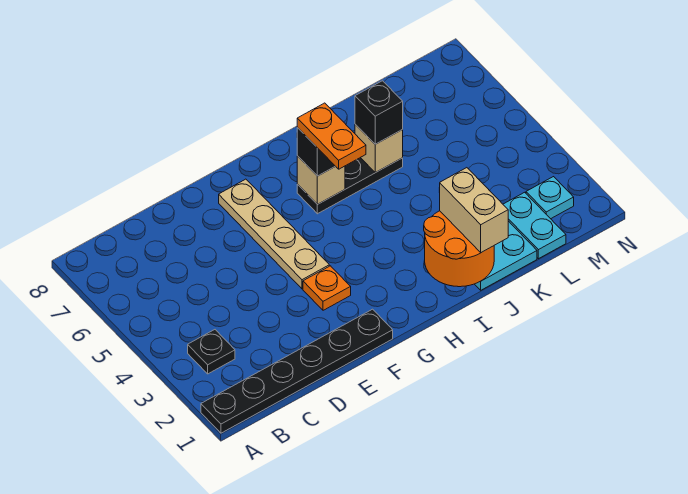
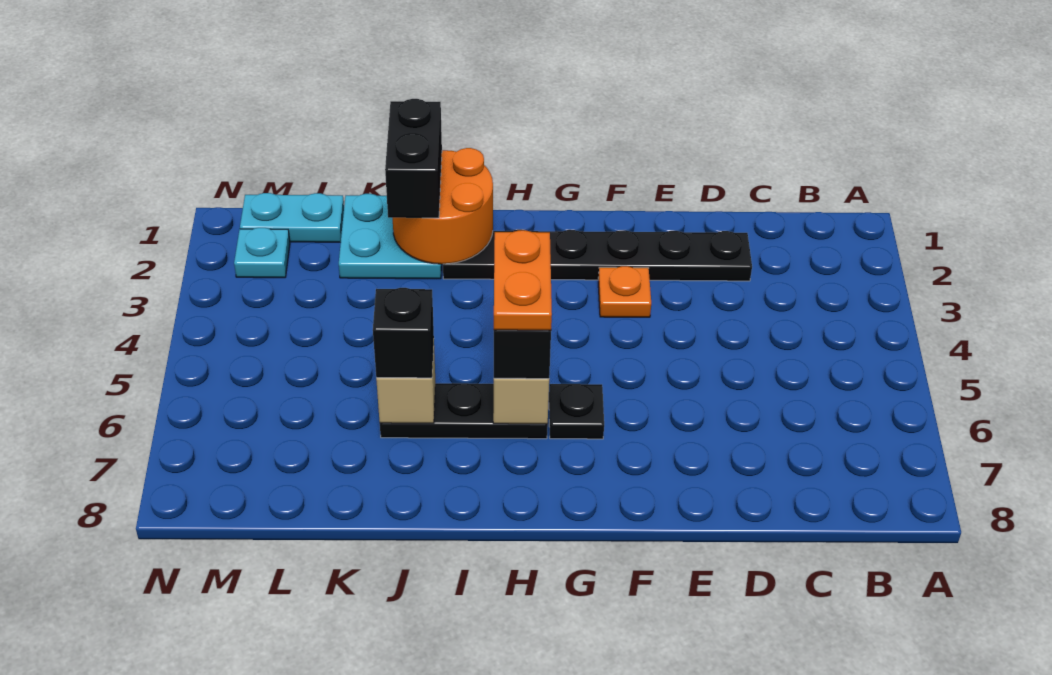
black 1x6 plate [201,309,393,433] -> black 1x6 plate moved to [443,229,752,281]
black 1x1 plate [188,330,235,374] -> black 1x1 plate moved to [549,384,604,439]
tan 1x4 plate [219,179,329,289] -> none
tan 1x2 brick [439,168,508,252] -> black 1x2 brick [385,99,442,218]
cyan 1x2 plate [503,192,566,259] -> cyan 1x2 plate turned to [240,193,344,242]

